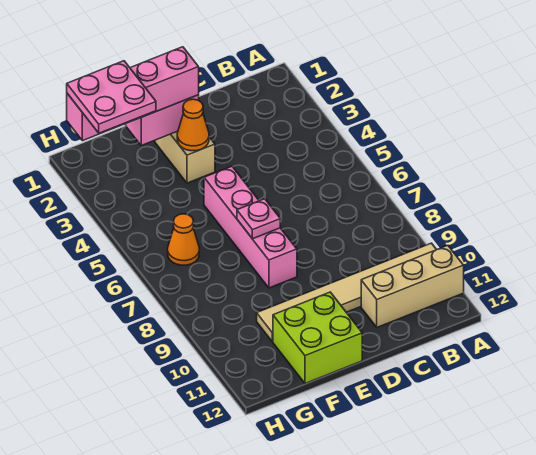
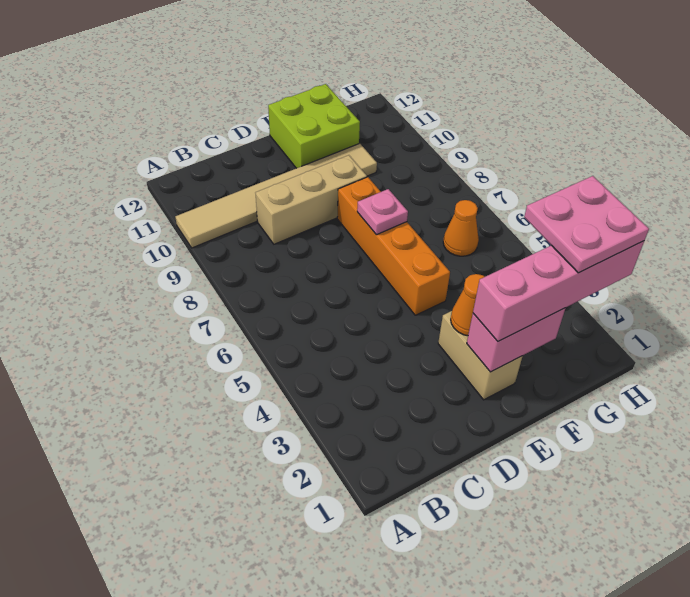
tan 1x3 brick [361,245,464,327] -> tan 1x3 brick moved to [256,155,367,244]
pink 1x4 brick [204,166,297,288] -> orange 1x4 brick [337,177,450,315]

